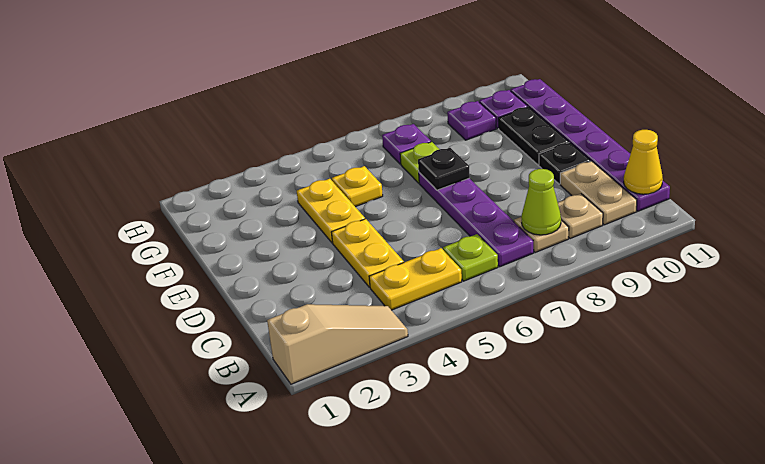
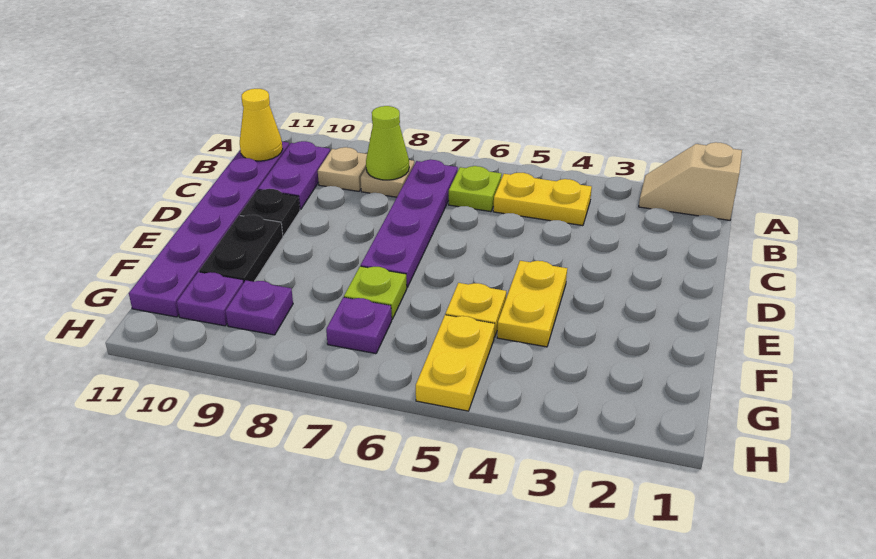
tan 1x3 slope [267,304,408,384] -> tan 1x2 slope [639,142,742,220]
tan 1x2 plate [560,161,637,225] -> purple 1x2 plate [258,141,330,210]
yellow 1x2 plate [331,219,404,287] -> yellow 1x2 plate moved to [416,315,495,411]
black 1x1 plate [418,148,470,190] -> none

